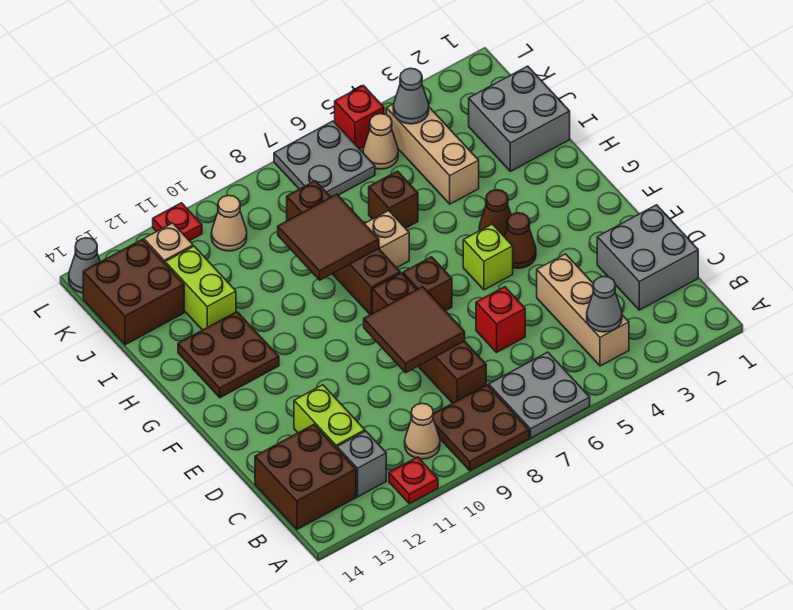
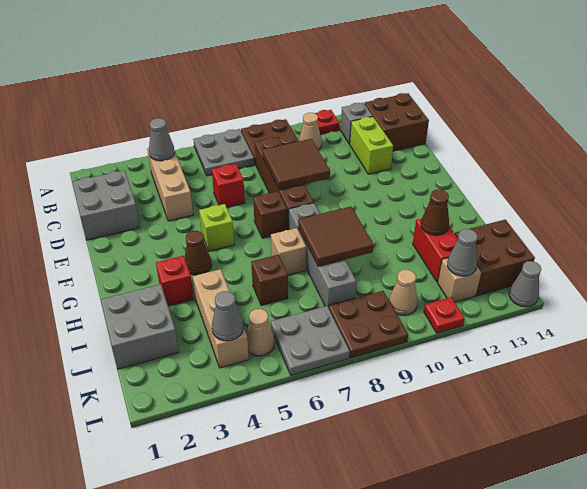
brown 1x1 cone [505,213,536,268] -> brown 1x1 cone moved to [421,190,449,235]
brown 1x4 brick [287,181,400,315] -> grey 1x4 brick [289,203,356,308]
brown 2x2 plate [178,312,279,398] -> brown 2x2 plate moved to [329,291,408,358]
lime 1x2 brick [165,246,236,330] -> red 1x2 brick [413,219,458,282]
none -> grey 1x1 cone [447,229,478,276]
red 1x1 brick [335,85,384,149] -> red 1x1 brick moved to [156,256,194,306]

